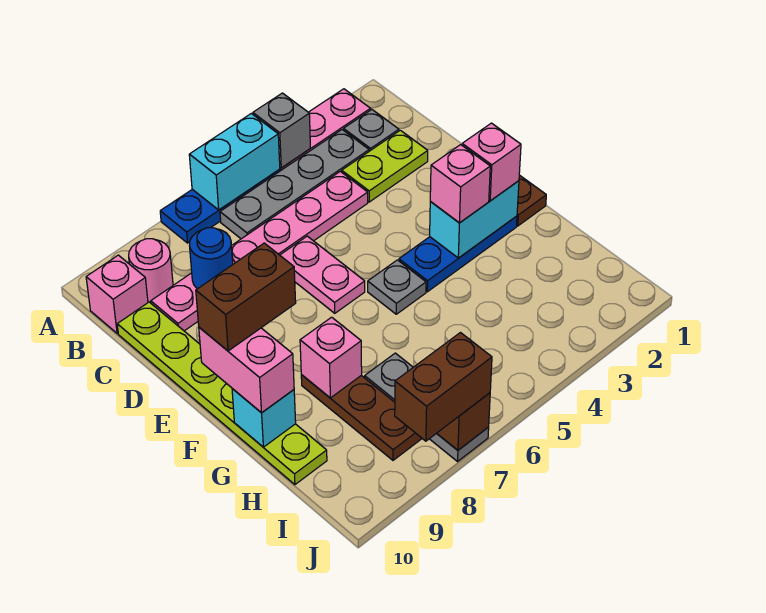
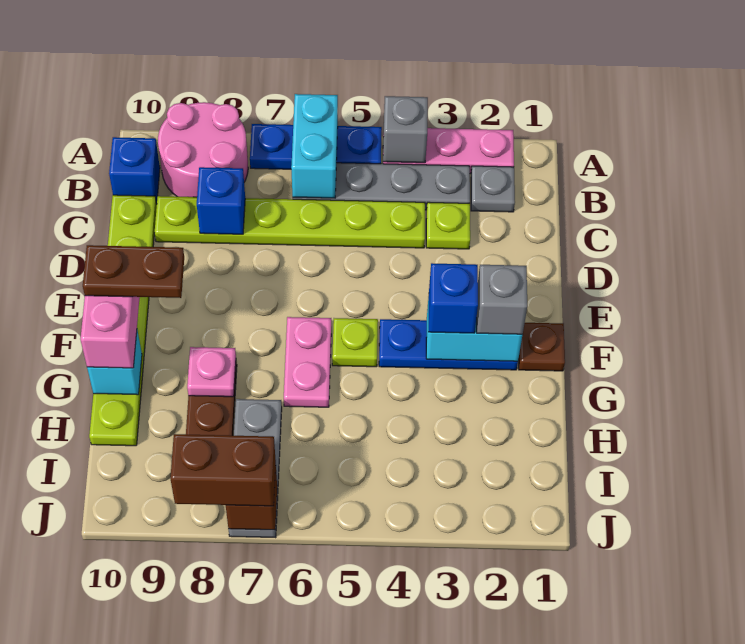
cyan 1x2 brick [189,113,280,210] -> cyan 1x2 brick turned to [291,94,338,198]
pink 1x1 round brick [129,239,173,303] -> pink 2x2 round brick [158,102,248,197]
pink 1x1 brick [86,255,148,333] -> blue 1x1 brick [109,137,160,204]
lime 1x2 plate [342,130,428,202] -> lime 1x1 plate [426,202,470,249]
pink 1x6 plate [151,171,368,331] -> lime 1x6 plate [155,196,425,248]
blue 1x1 round brick [189,228,233,289] -> blue 1x1 brick [197,167,245,234]
pink 1x2 plate [280,236,365,313] -> pink 1x2 plate moved to [284,317,331,407]
pink 1x1 brick [462,123,521,201] -> grey 1x1 brick [477,265,527,334]
pink 1x1 brick [430,145,490,223] -> blue 1x1 brick [429,263,478,333]
grey 1x1 plate [368,260,426,314] -> lime 1x1 plate [332,318,378,367]
brown 1x2 brick [196,243,296,351] -> brown 1x2 plate [83,245,184,298]
pink 1x1 brick [300,317,362,398] -> pink 1x1 plate [187,347,236,397]

